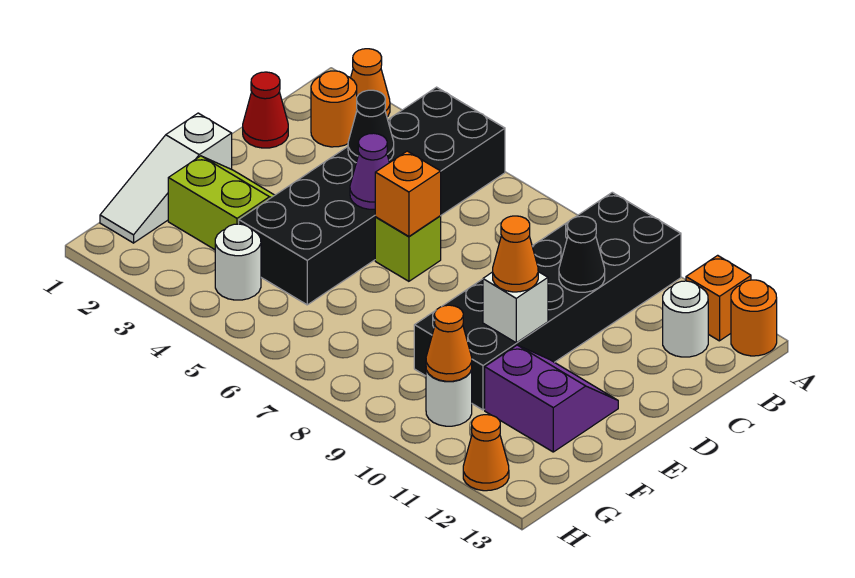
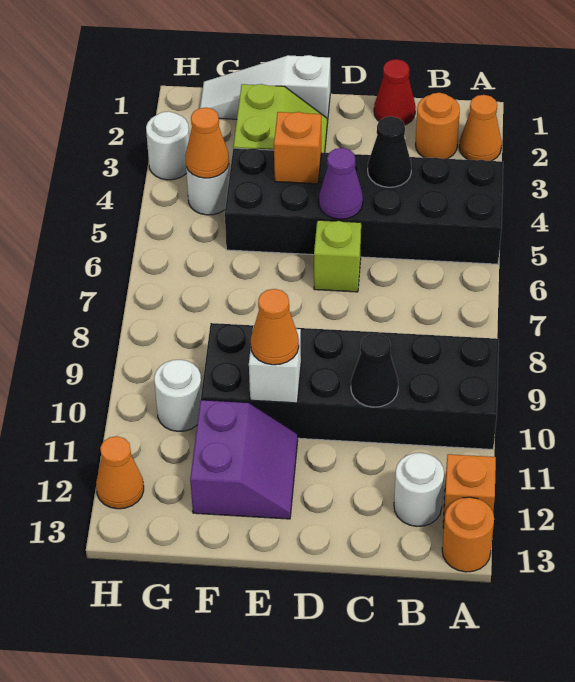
orange 1x1 brick [375,151,441,236] -> orange 1x1 brick moved to [274,112,321,184]
orange 1x1 cone [426,305,472,381] -> orange 1x1 cone moved to [185,108,229,178]
none -> white 1x1 round brick [146,111,189,180]

